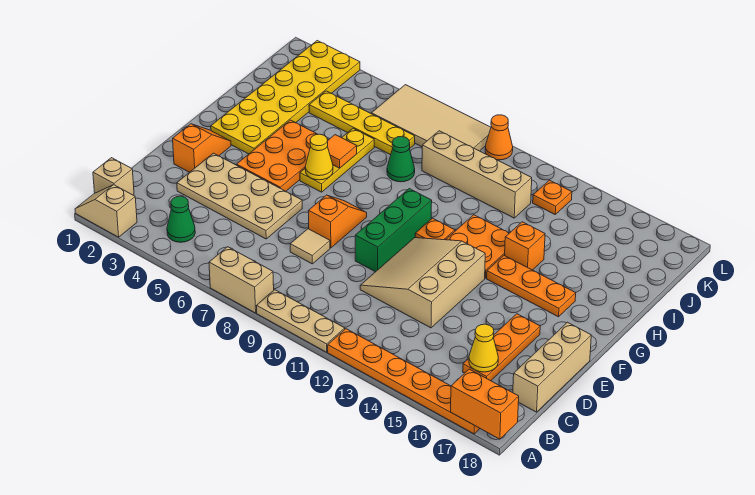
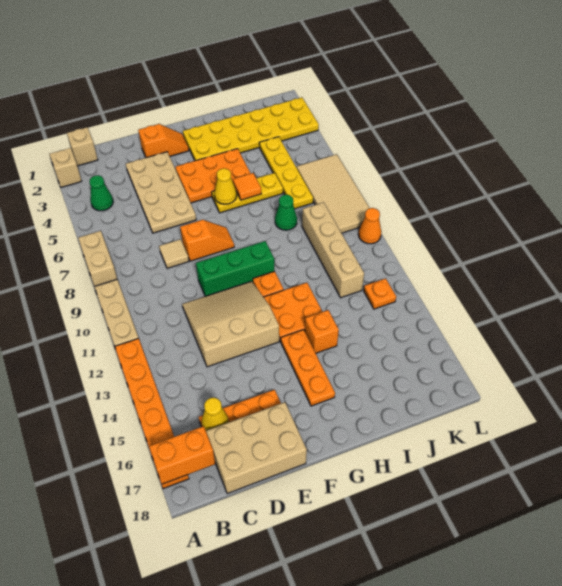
orange 1x2 brick [451,369,519,439] -> orange 1x2 brick turned to [149,426,215,484]
tan 1x3 brick [513,322,591,412] -> tan 2x3 brick [206,402,307,494]

